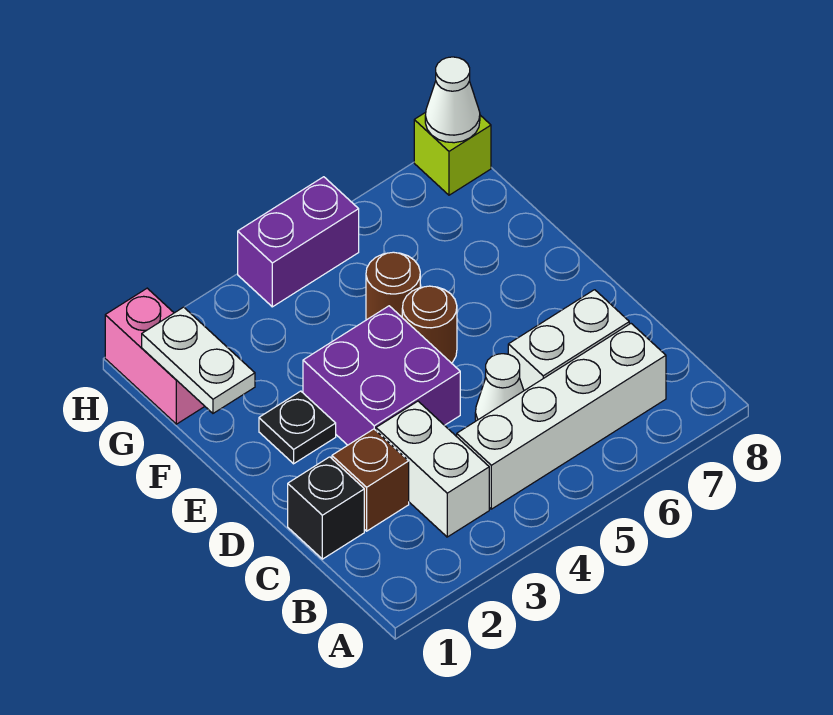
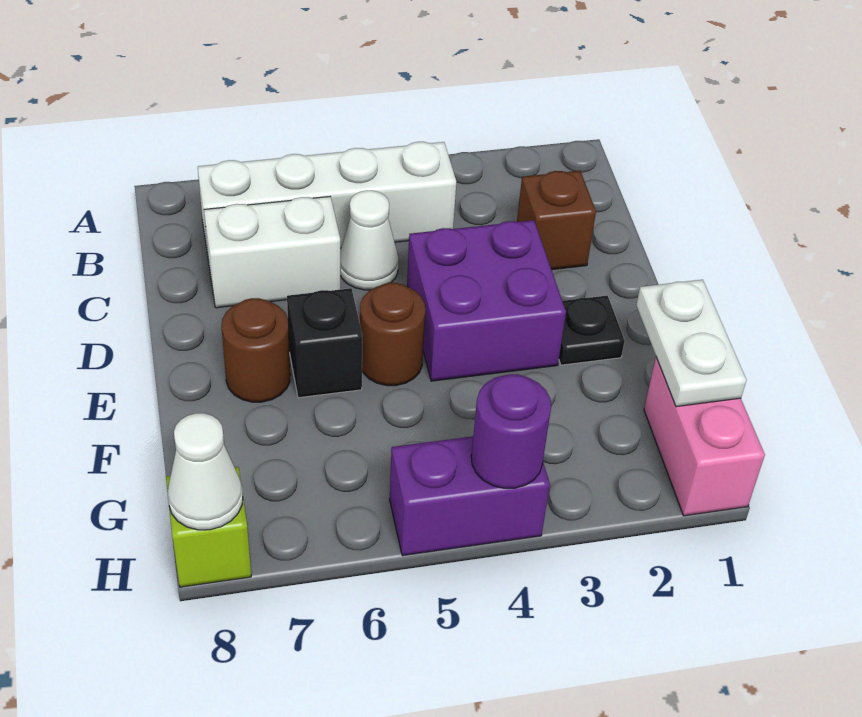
white 1x2 brick [376,401,489,537] -> none
black 1x1 brick [288,457,364,559] -> black 1x1 brick moved to [287,288,362,398]
brown 1x1 round brick [366,252,420,320] -> brown 1x1 round brick moved to [222,298,290,402]
none -> purple 1x1 round brick [471,374,551,488]

